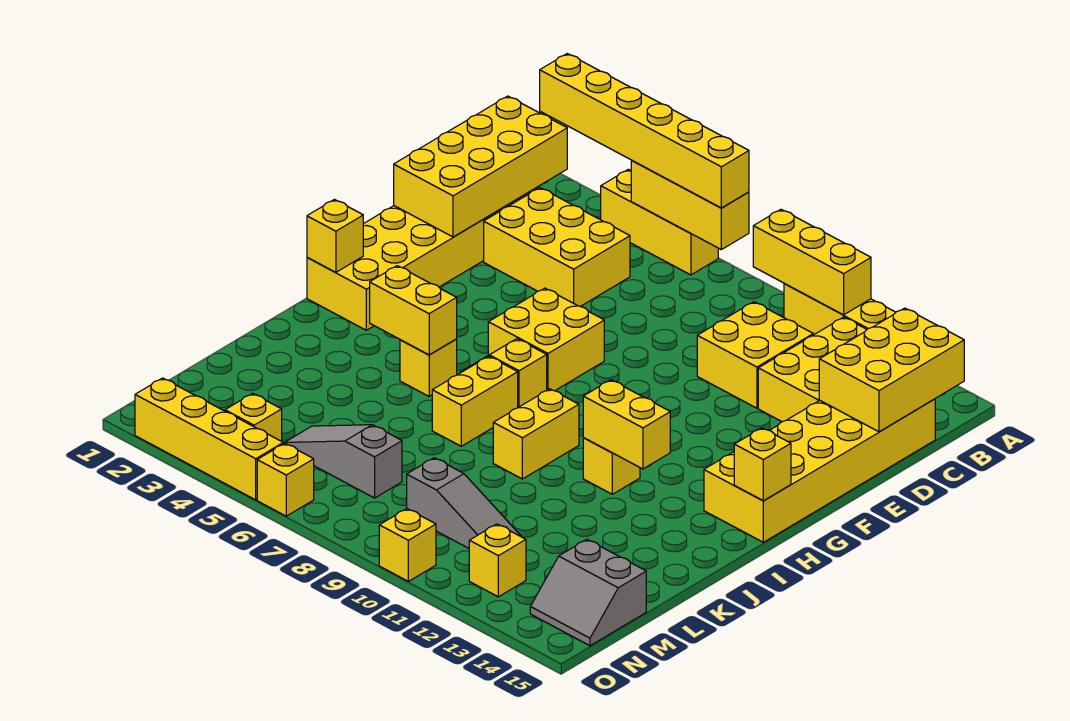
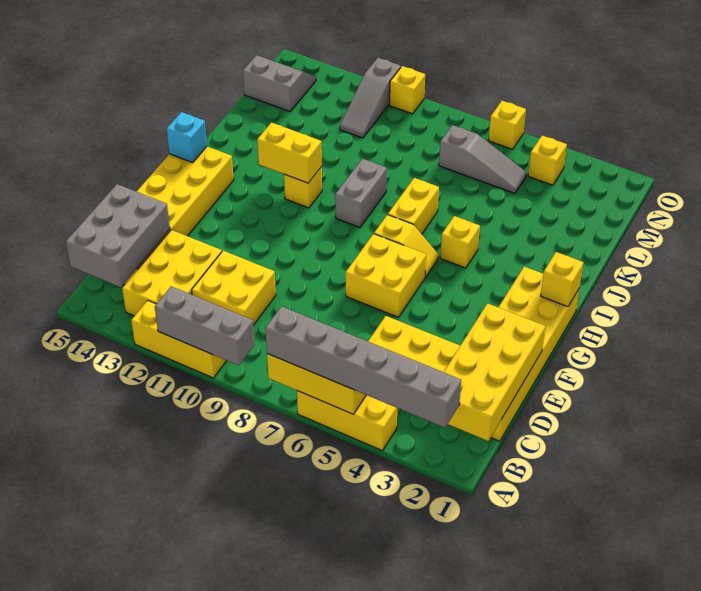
yellow 1x6 brick [540,54,749,208] -> grey 1x6 brick [265,306,461,428]
yellow 1x3 brick [753,210,871,315] -> grey 1x3 brick [155,286,255,366]
yellow 2x3 brick [819,308,964,432] -> grey 2x3 brick [66,184,170,287]
yellow 1x1 brick [734,428,791,501] -> cyan 1x1 brick [167,112,207,163]
yellow 1x2 brick [370,266,457,355] -> none
yellow 1x2 brick [493,389,579,479] -> grey 1x2 brick [335,159,387,227]
grey 1x3 slope [407,458,522,548] -> grey 1x3 slope turned to [340,58,401,138]
yellow 1x1 brick [469,524,526,597] -> none
yellow 1x4 brick [135,378,283,500] -> none

